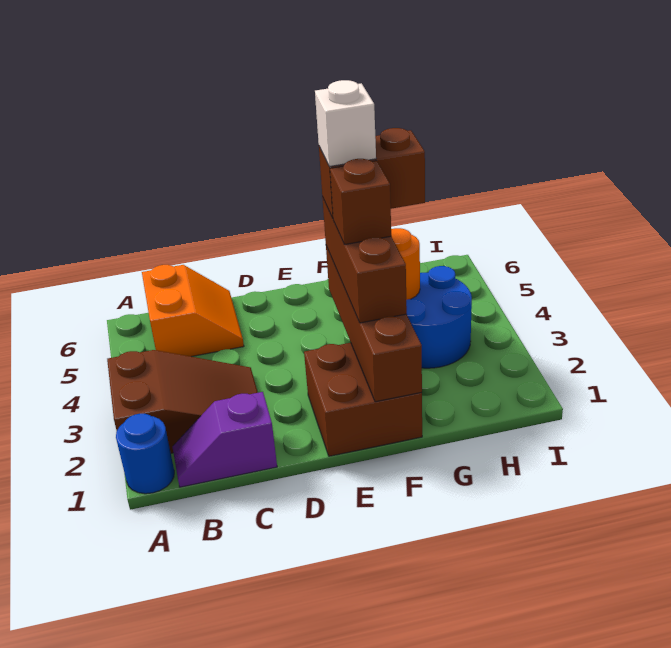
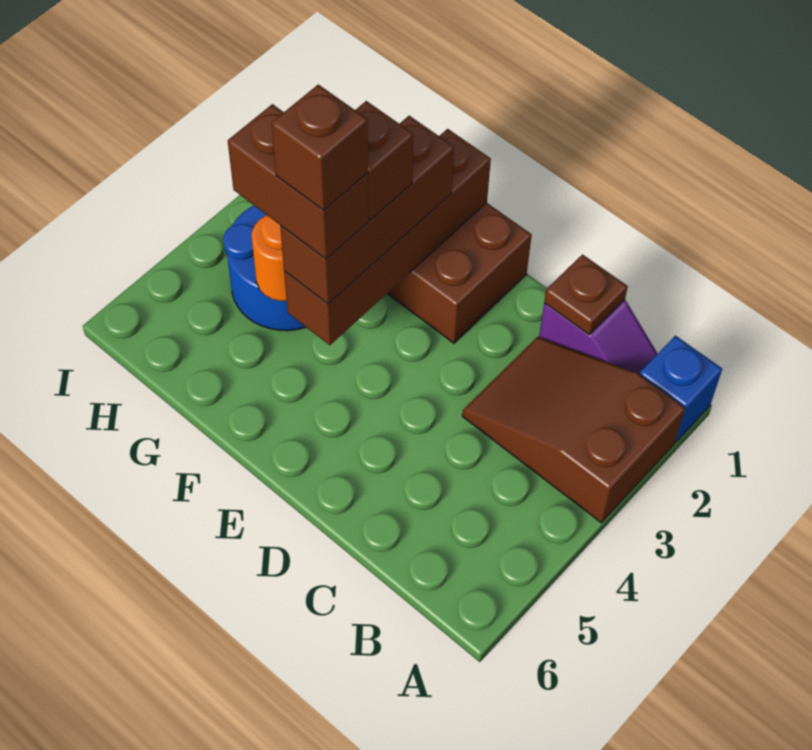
blue 1x1 round brick [116,414,174,494] -> blue 1x1 brick [639,336,722,442]
orange 2x2 slope [142,265,244,357] -> none
none -> brown 1x1 plate [544,255,628,335]
white 1x1 brick [315,80,376,167] -> brown 1x1 brick [272,85,368,210]

